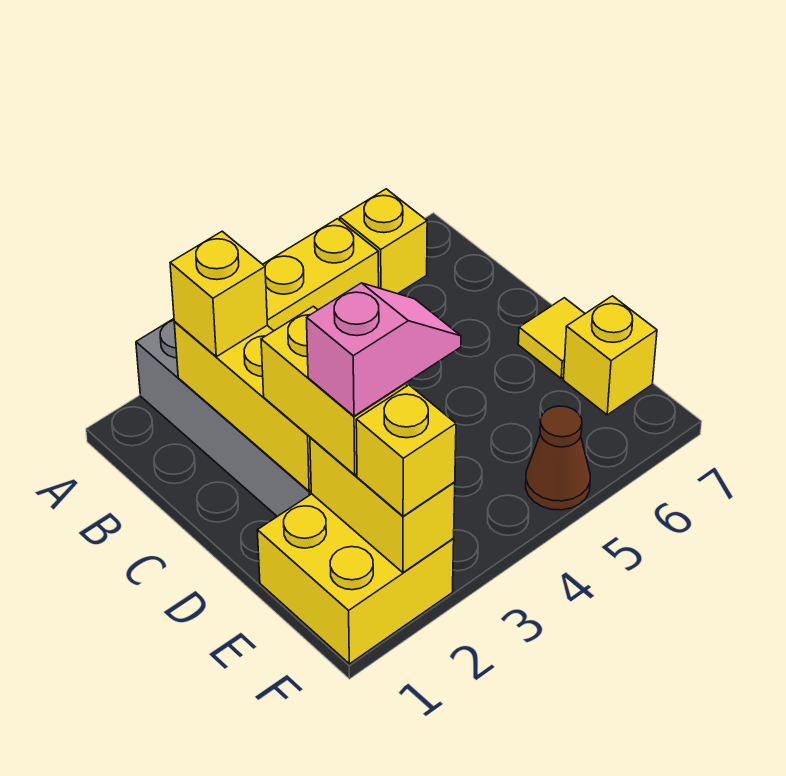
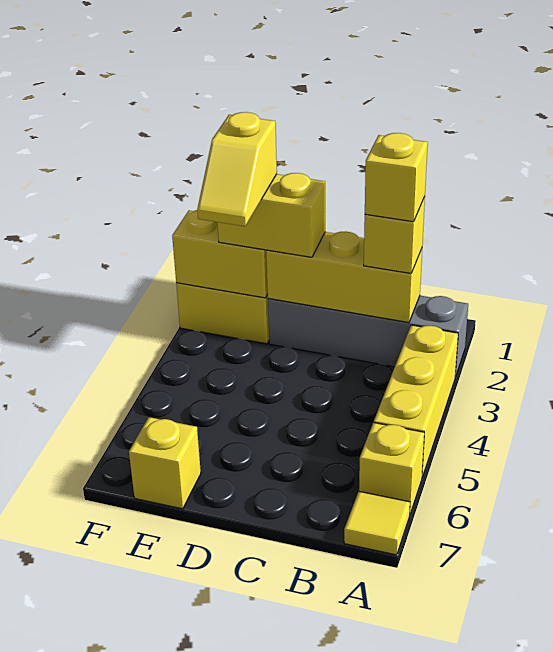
yellow 1x1 tile [518,298,585,378] -> yellow 1x1 tile moved to [344,492,410,555]
pink 1x2 slope [307,283,461,416] -> yellow 1x2 slope [197,112,277,226]
yellow 1x1 brick [356,385,456,516] -> yellow 1x1 brick moved to [365,133,428,222]
brown 1x1 cone [526,406,590,510] -> none

